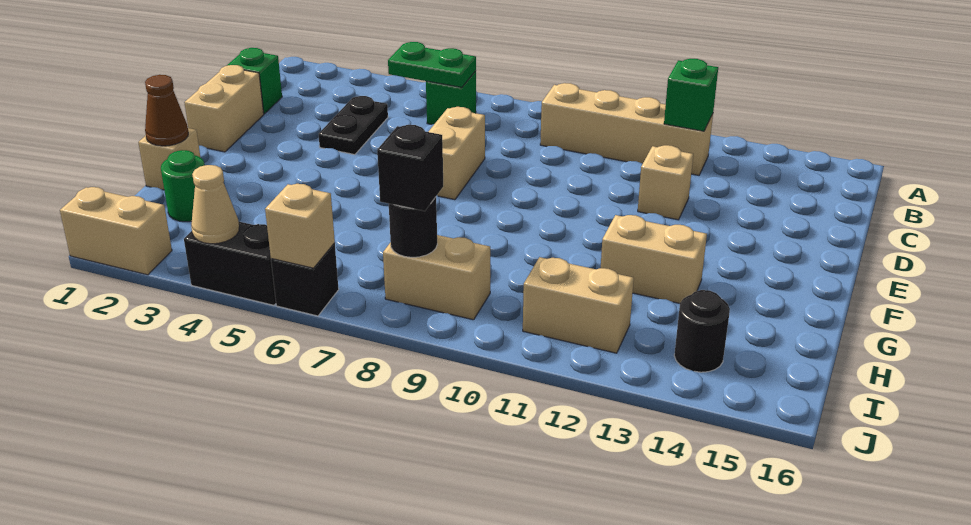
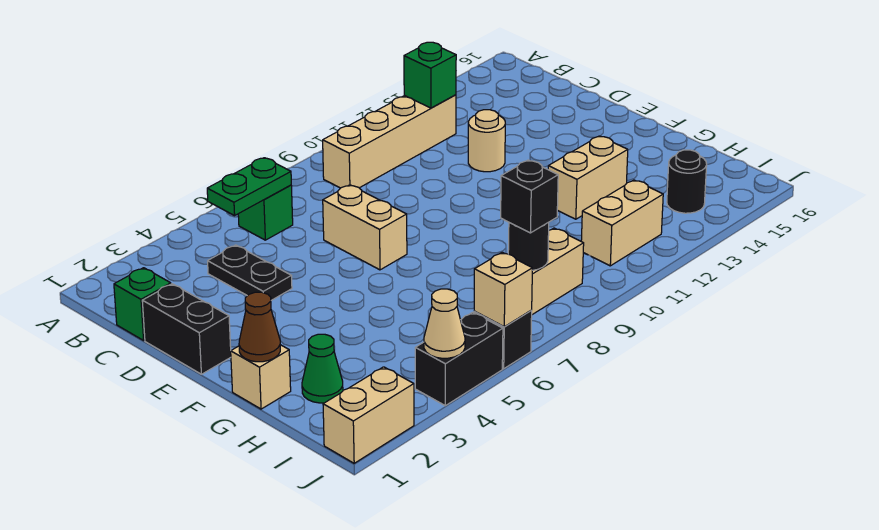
tan 1x2 brick [184,65,264,152] -> black 1x2 brick [142,284,231,374]
tan 1x1 brick [638,145,693,220] -> tan 1x1 round brick [468,110,505,172]
green 1x1 round brick [161,150,205,222] -> green 1x1 cone [302,334,343,403]

